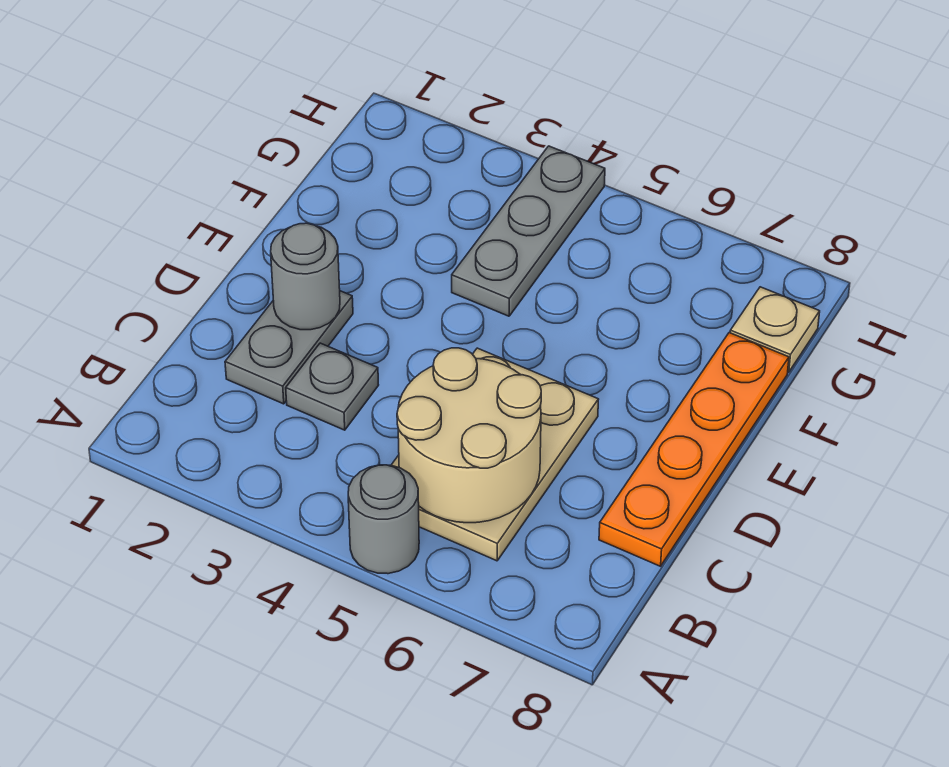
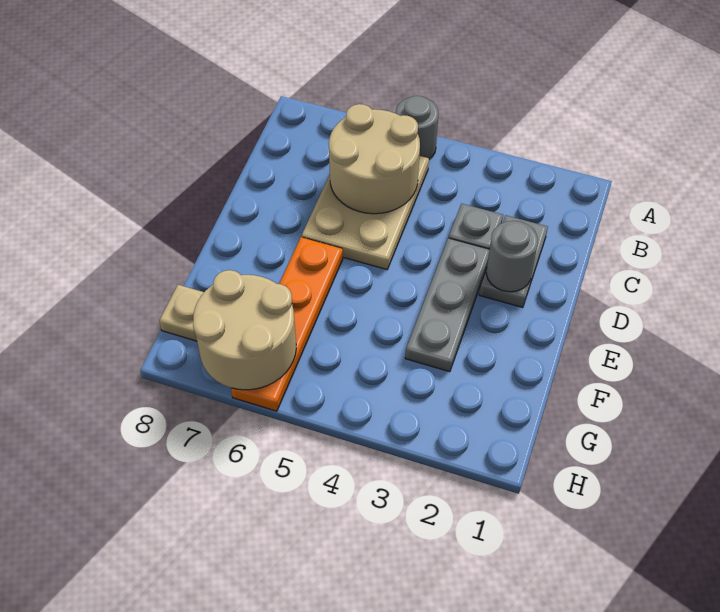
orange 1x4 plate [599,333,789,566] -> orange 1x4 plate moved to [231,237,343,411]
grey 1x3 plate [452,146,605,316] -> grey 1x3 plate moved to [405,238,490,372]
none -> tan 2x2 round brick [193,270,296,390]

